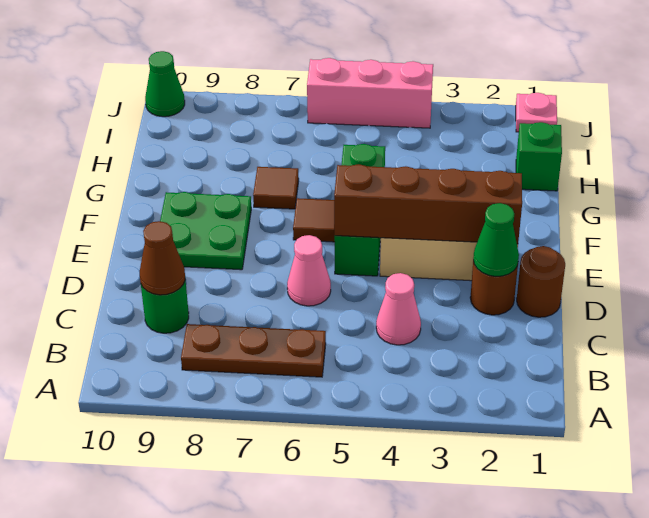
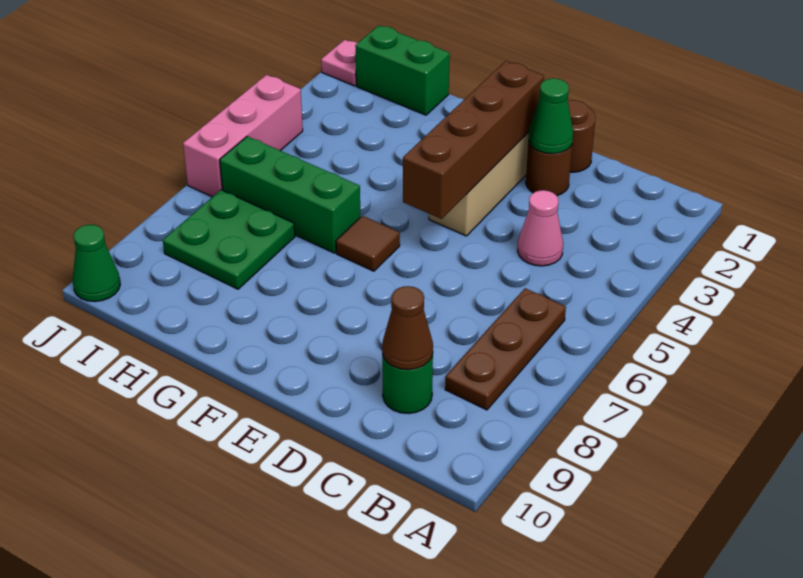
pink 1x1 cone [287,235,331,306] -> none
green 1x3 brick [334,144,385,276] -> green 1x3 brick moved to [220,136,361,253]
green 2x2 plate [160,192,251,270] -> green 2x2 plate moved to [163,190,295,289]
brown 1x1 tile [253,167,299,209] -> none
green 1x1 brick [516,122,562,191] -> green 1x2 brick [355,25,450,115]

